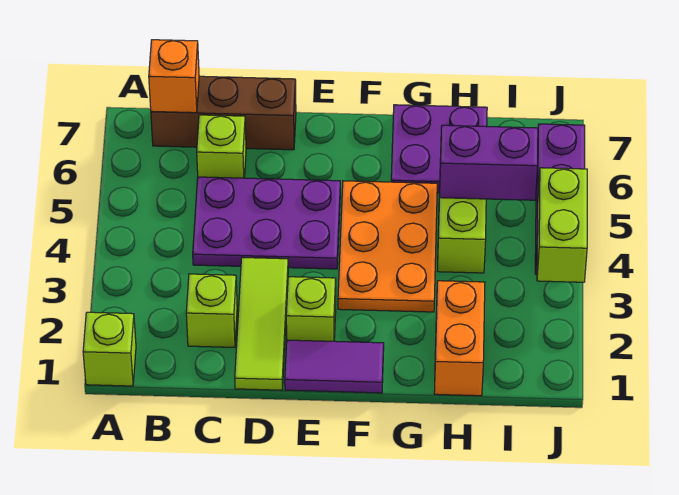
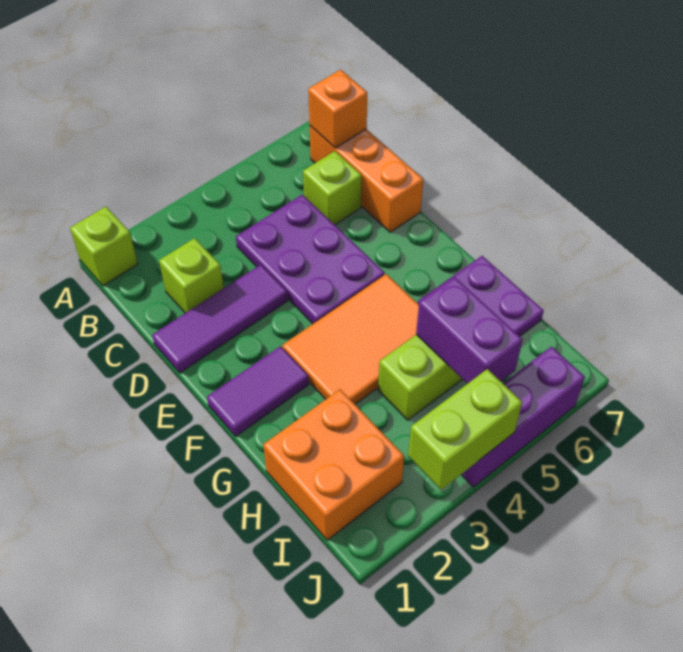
brown 1x3 brick [151,76,296,150] -> orange 1x3 brick [310,126,423,232]
lime 1x3 tile [235,258,288,390] -> purple 1x3 tile [152,265,288,373]
purple 1x2 tile [285,340,384,393] -> purple 1x2 tile turned to [207,346,309,436]
lime 1x1 brick [286,277,336,341] -> none
orange 2x3 plate [338,181,437,312] -> orange 2x3 tile [282,274,419,404]
orange 1x2 brick [434,281,485,396] -> orange 2x2 brick [263,389,404,540]

